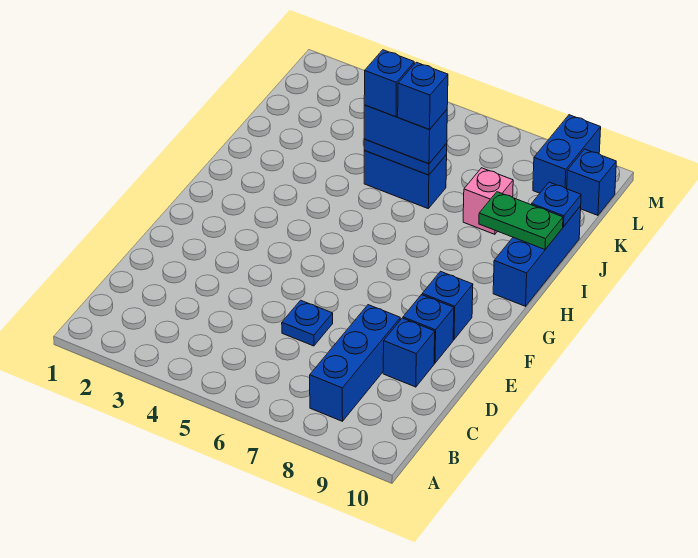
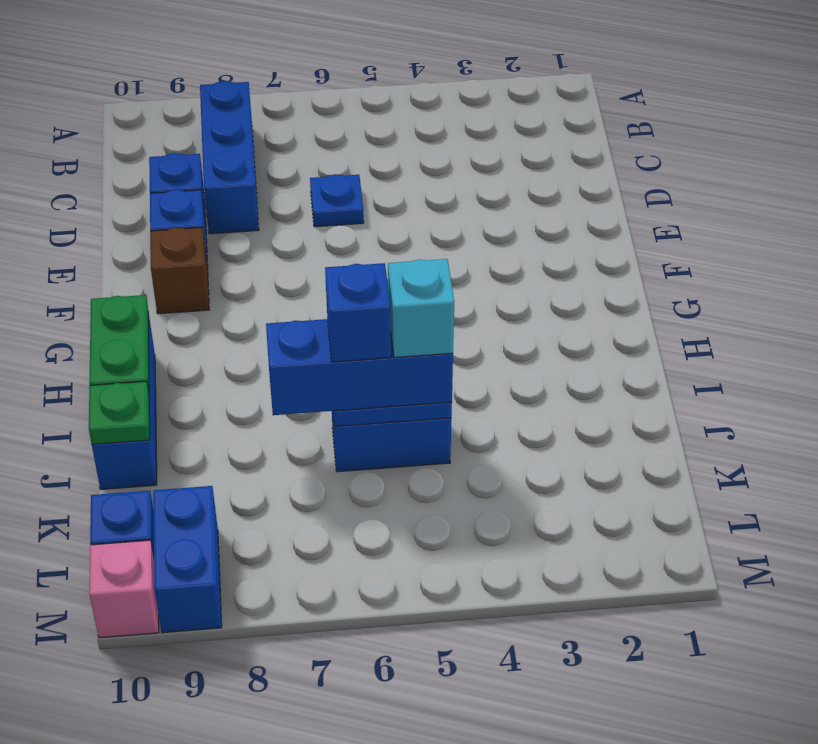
blue 1x1 brick [422,271,473,340] -> brown 1x1 brick [150,227,209,314]
green 1x2 plate [479,192,563,249] -> green 1x2 plate turned to [89,295,149,391]
blue 1x2 brick [364,105,447,164] -> blue 1x3 brick [266,319,453,415]
blue 1x1 brick [364,50,414,117] -> cyan 1x1 brick [388,259,454,358]
pink 1x1 brick [463,168,513,234] -> pink 1x1 brick moved to [89,540,159,638]
blue 1x1 plate [532,182,581,227] -> green 1x1 plate [89,381,150,444]

